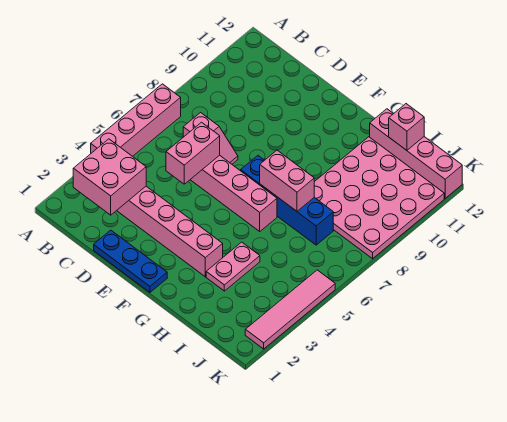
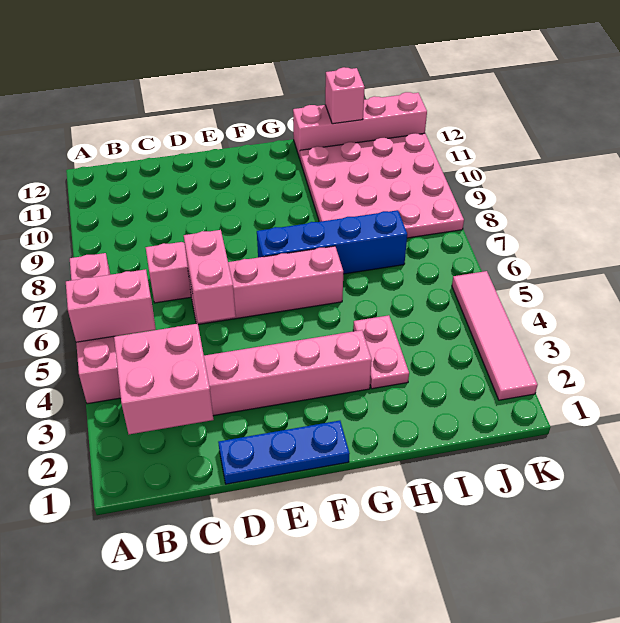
pink 1x2 brick [260,150,314,211] -> pink 1x2 brick moved to [66,269,156,342]

